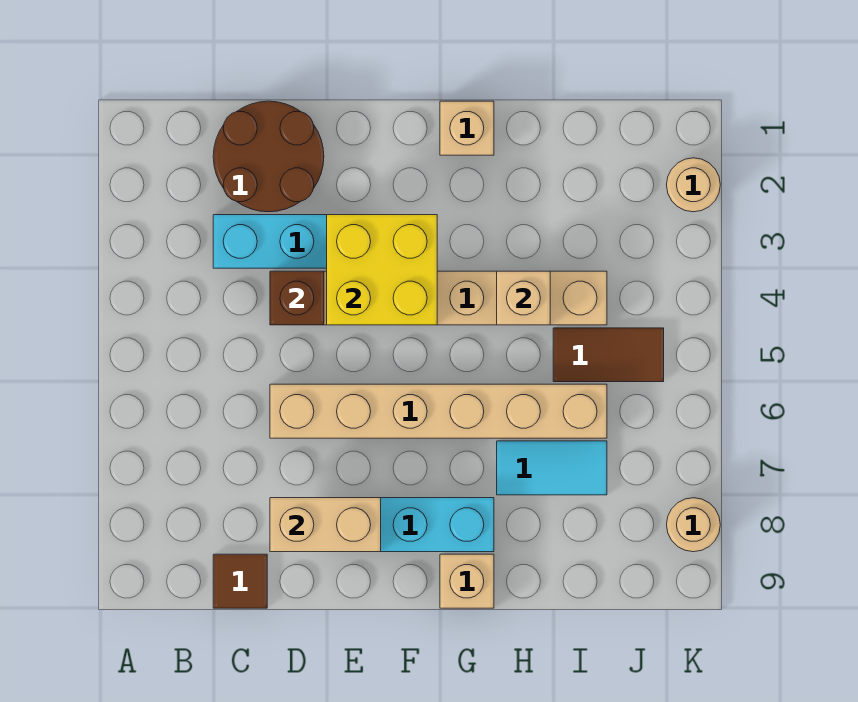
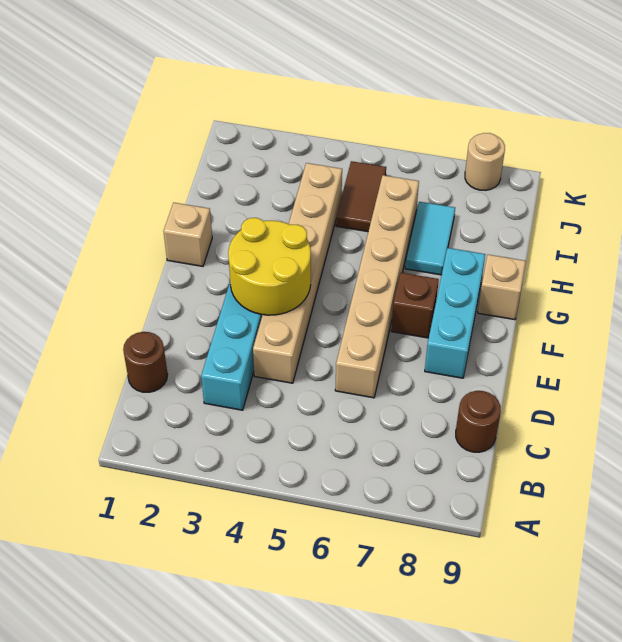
brown 2x2 round brick [213,101,324,212] -> brown 1x1 round brick [123,332,168,392]
brown 1x1 tile [213,554,267,608] -> brown 1x1 round brick [456,391,501,452]
brown 1x1 brick [270,271,324,325] -> brown 1x1 brick moved to [391,273,439,338]
tan 1x2 brick [270,498,381,552] -> none
yellow 2x2 brick [327,215,437,325] -> yellow 2x2 round brick [228,218,311,315]
tan 1x1 brick [497,271,550,325] -> none
tan 1x1 round brick [667,158,720,212] -> none

